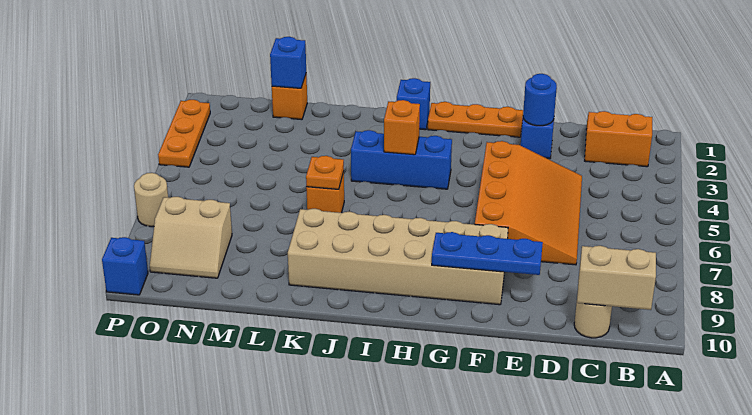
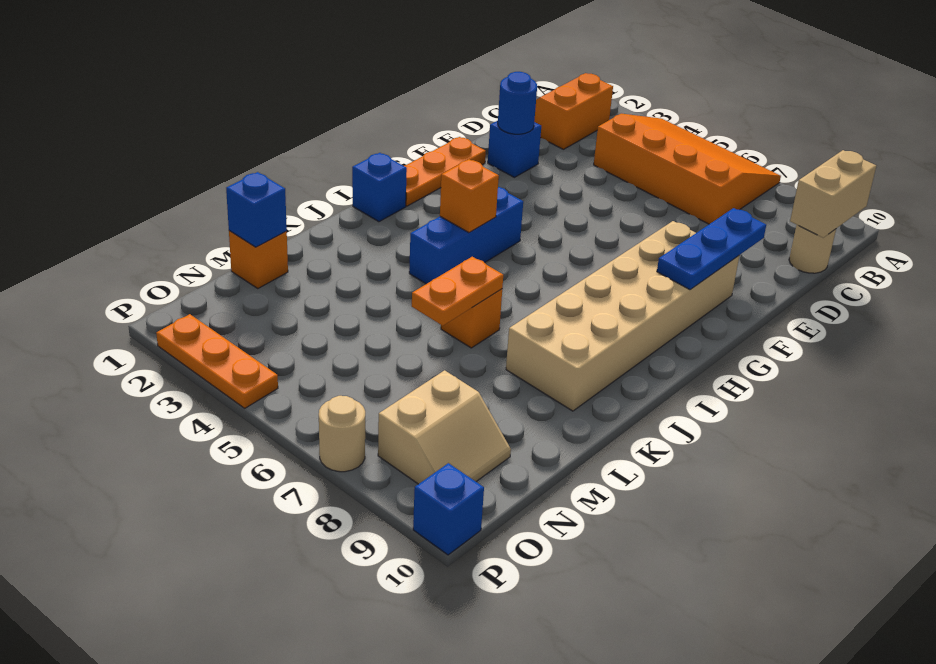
orange 3x4 slope [475,141,582,265] -> orange 3x4 slope moved to [594,114,781,224]
orange 1x1 plate [306,156,344,189] -> orange 1x2 plate [412,257,503,326]

